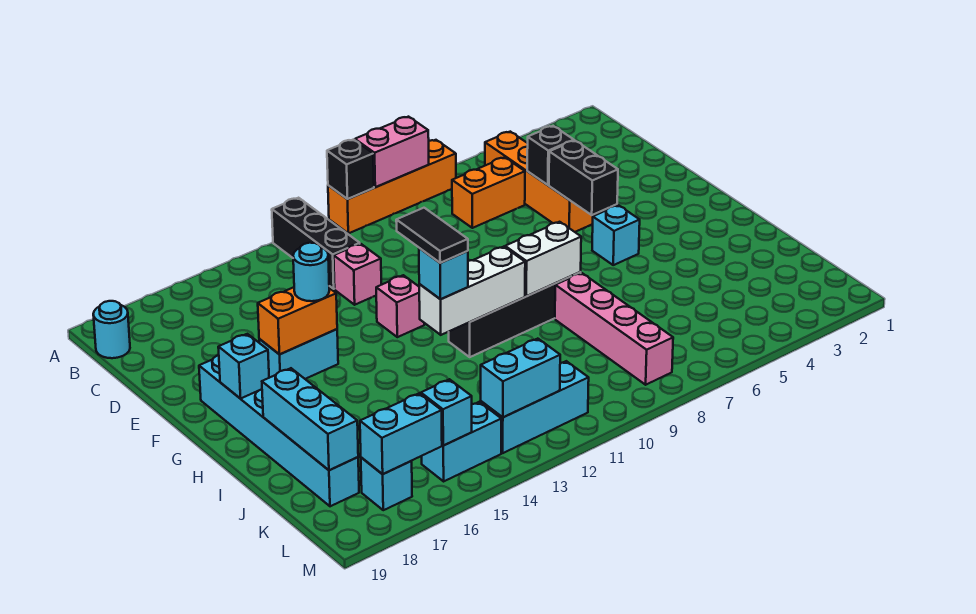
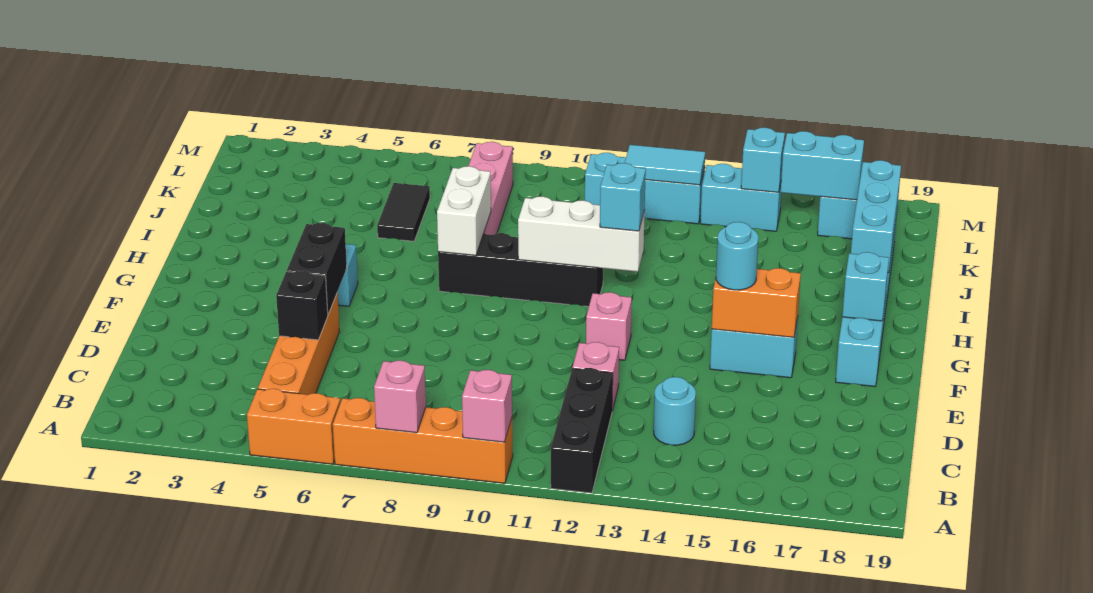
pink 1x2 brick [355,117,429,187] -> pink 1x1 brick [374,361,426,433]
black 1x1 brick [327,140,374,199] -> pink 1x1 brick [462,370,512,442]
cyan 1x1 round brick [93,301,130,358] -> cyan 1x1 round brick moved to [654,377,696,445]
orange 1x2 brick [452,157,525,228] -> orange 1x2 brick moved to [247,389,340,464]
black 1x2 tile [396,208,468,263] -> black 1x2 tile moved to [377,183,430,241]
white 1x2 brick [505,222,581,296] -> white 1x2 brick turned to [437,166,491,255]
cyan 1x2 brick [481,339,560,417] -> cyan 1x2 tile [625,145,705,185]

